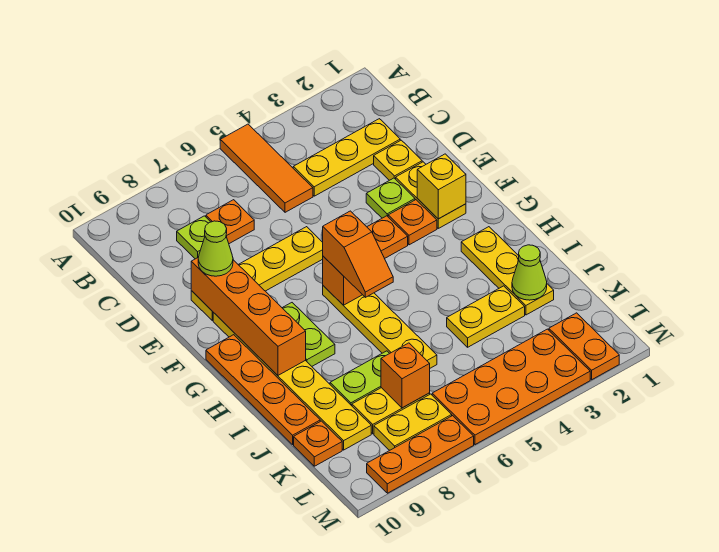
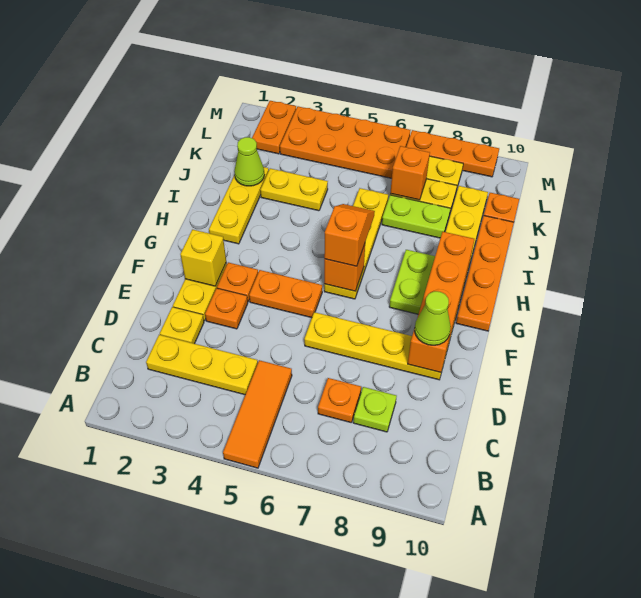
lime 1x1 plate [366,178,415,218] -> orange 1x1 plate [205,288,248,329]

